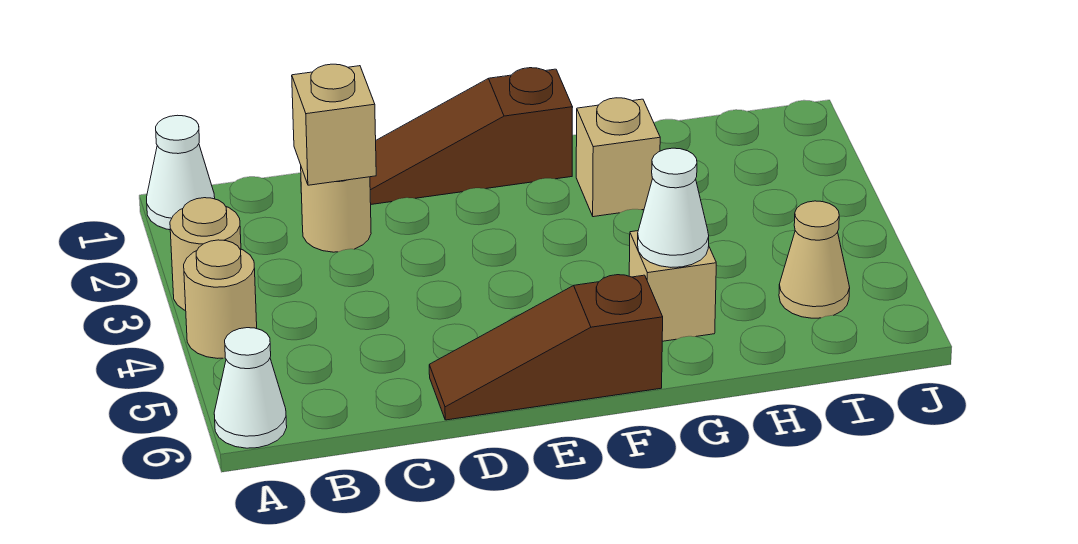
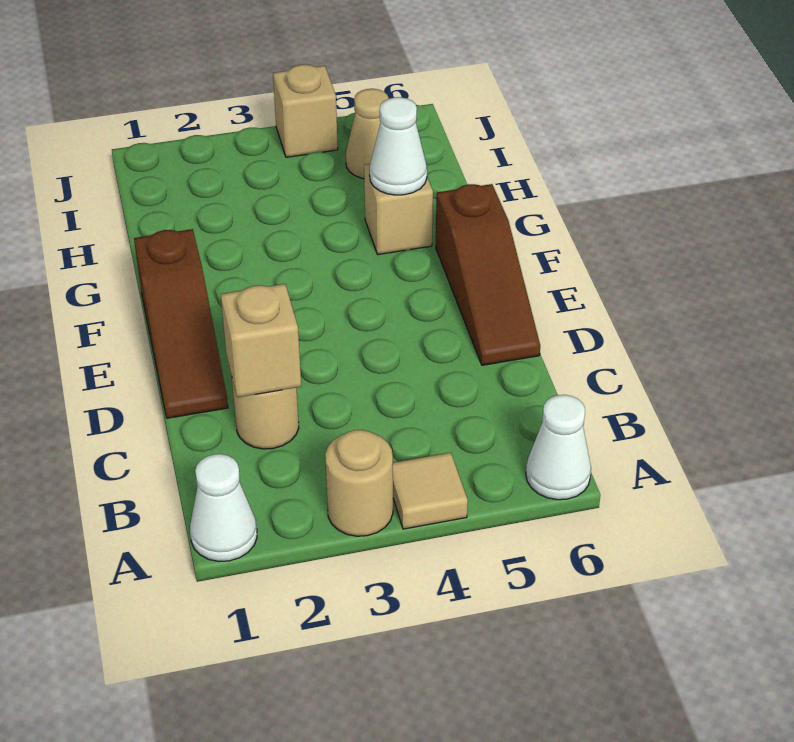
tan 1x1 round brick [184,240,257,358] -> tan 1x1 tile [393,453,468,529]
tan 1x1 brick [576,98,660,217] -> tan 1x1 brick moved to [273,64,338,157]

